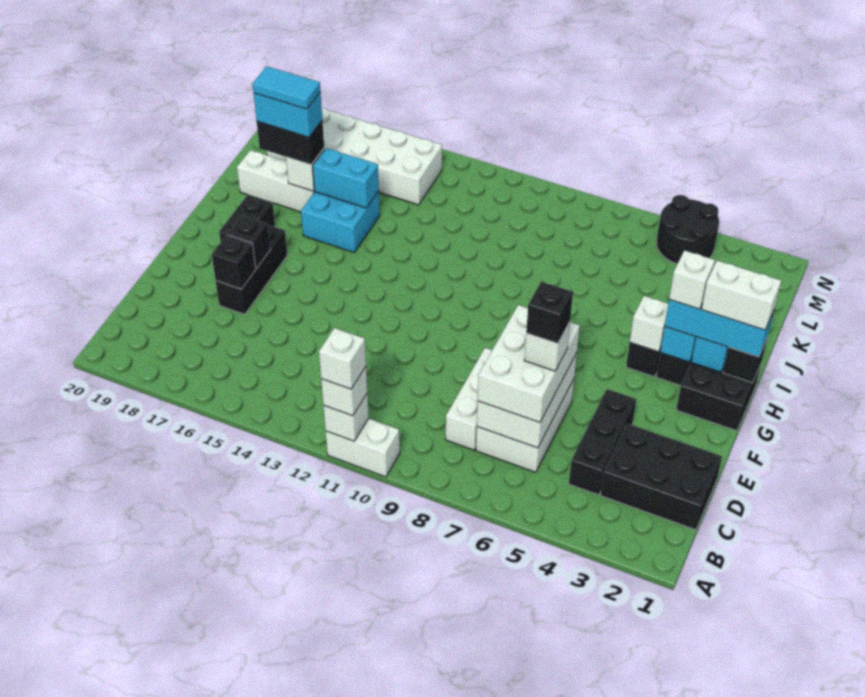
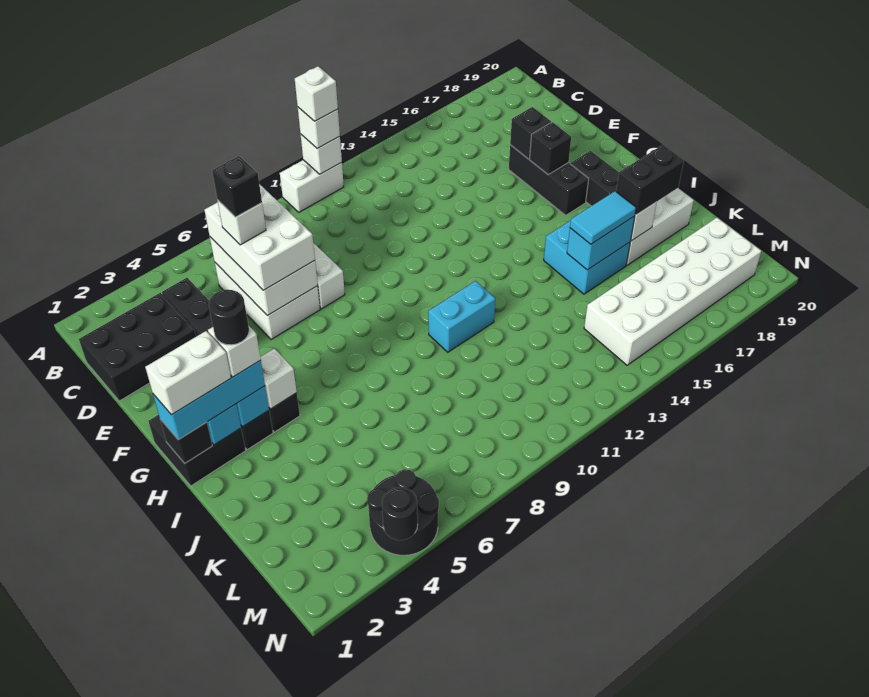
none -> black 1x1 round brick [209,290,249,345]
cyan 1x2 brick [254,92,322,137] -> cyan 1x2 brick moved to [428,281,495,352]
cyan 1x2 tile [252,66,320,109] -> cyan 1x2 tile moved to [570,191,636,244]
none -> black 1x1 round brick [382,488,418,540]

